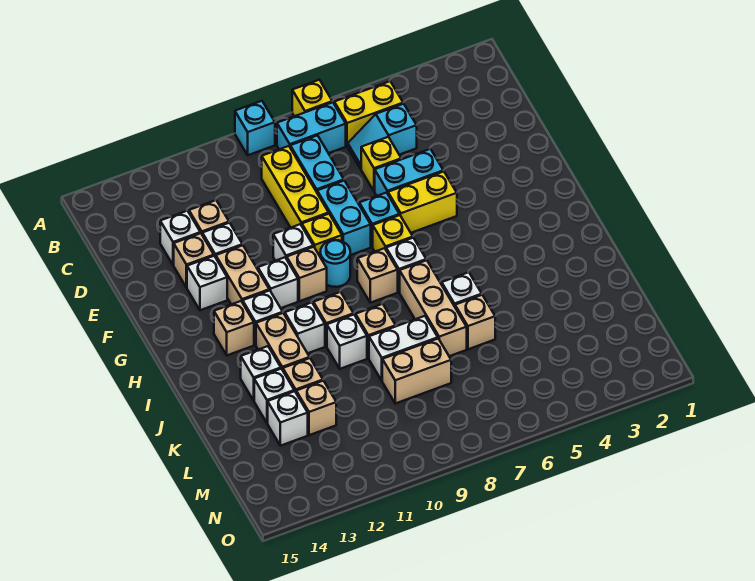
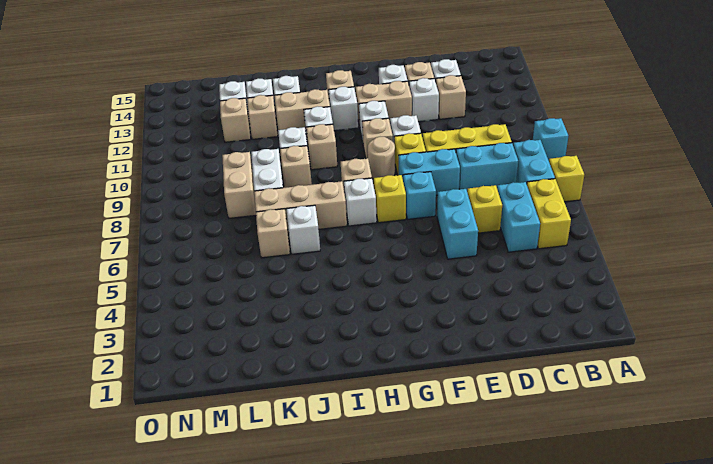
cyan 1x2 slope [348,104,417,169] -> cyan 1x2 brick [497,182,540,252]
yellow 1x2 brick [388,171,457,233] -> none
cyan 1x1 round brick [320,240,350,287] -> tan 1x1 round brick [368,137,395,179]

